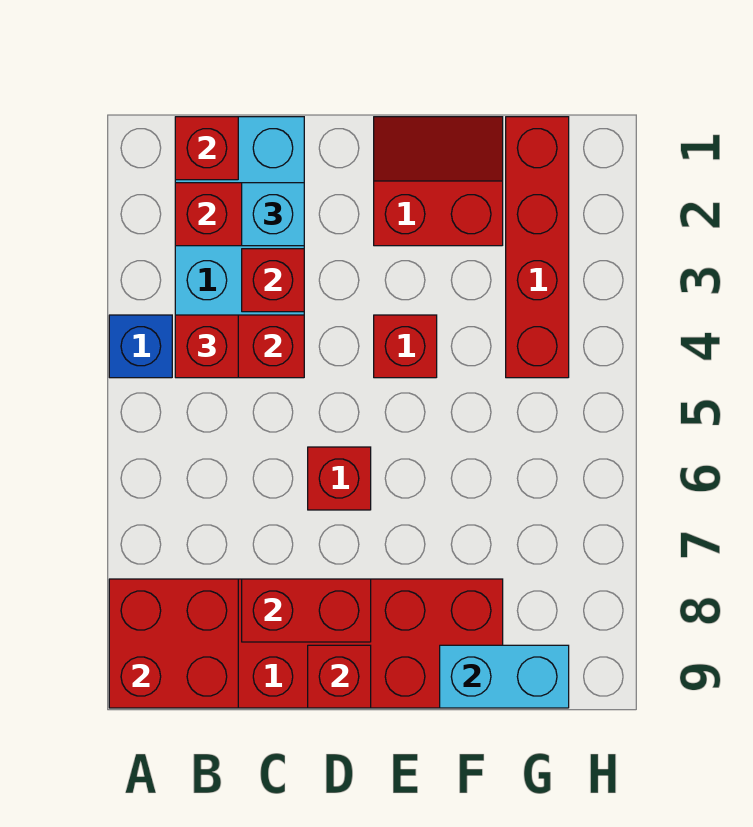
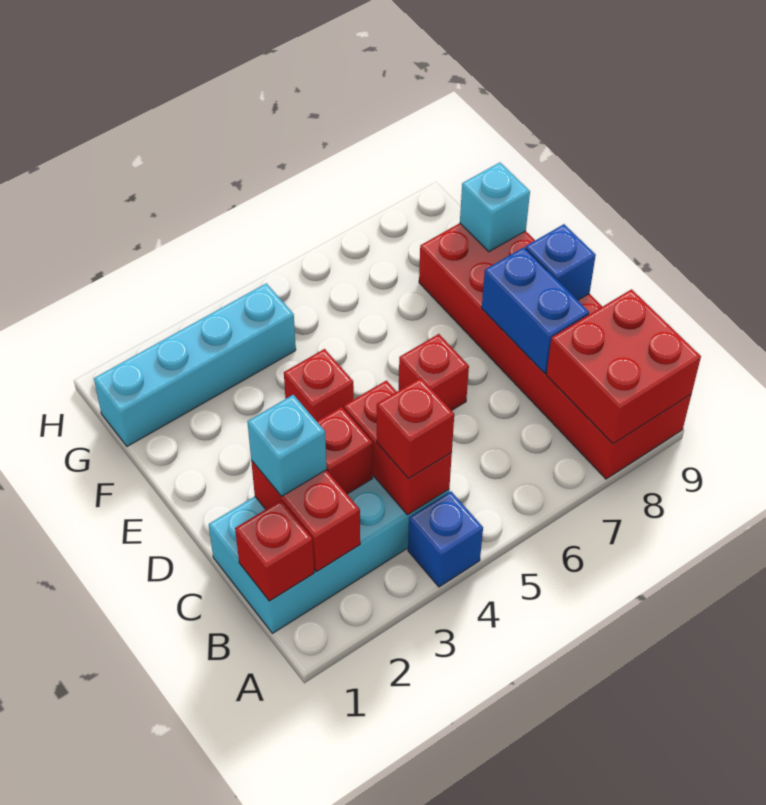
red 1x2 brick [242,579,371,642] -> blue 1x2 brick [482,247,589,373]
red 1x1 brick [308,645,371,708] -> blue 1x1 brick [526,224,596,300]
red 2x2 slope [374,117,503,246] -> none
cyan 1x2 brick [440,645,569,708] -> cyan 1x1 brick [460,162,530,252]
red 1x4 brick [506,117,569,378] -> cyan 1x4 brick [94,283,296,446]

